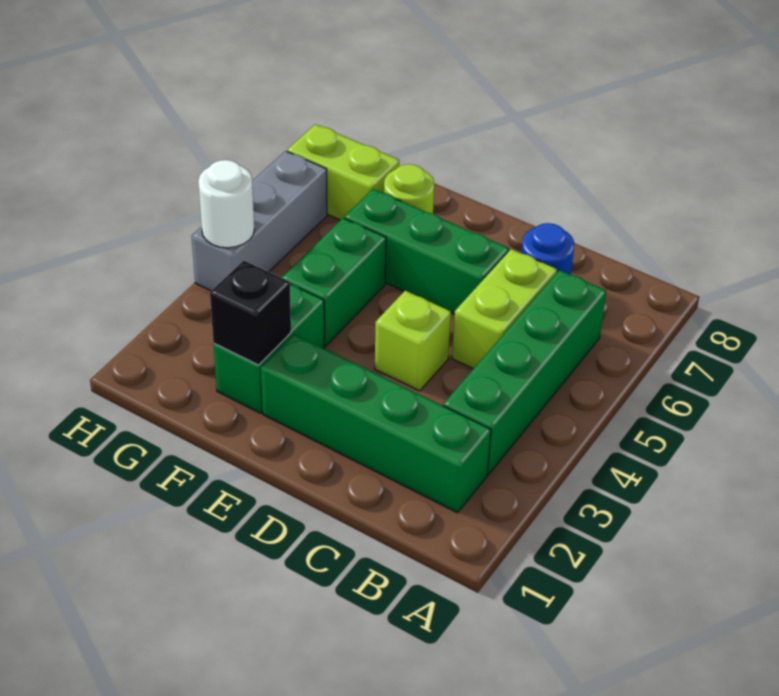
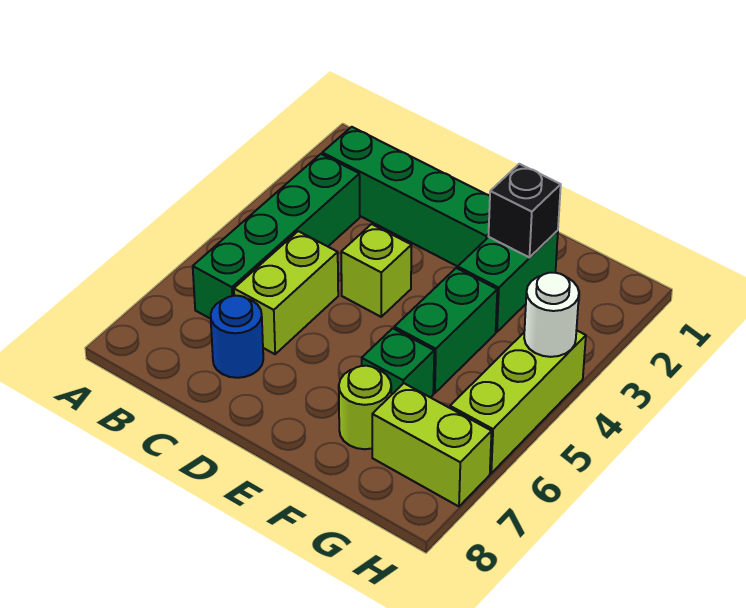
green 1x3 brick [344,189,509,314] -> green 1x1 brick [362,328,434,398]
grey 1x3 brick [192,151,327,291] -> lime 1x3 brick [450,330,586,473]

